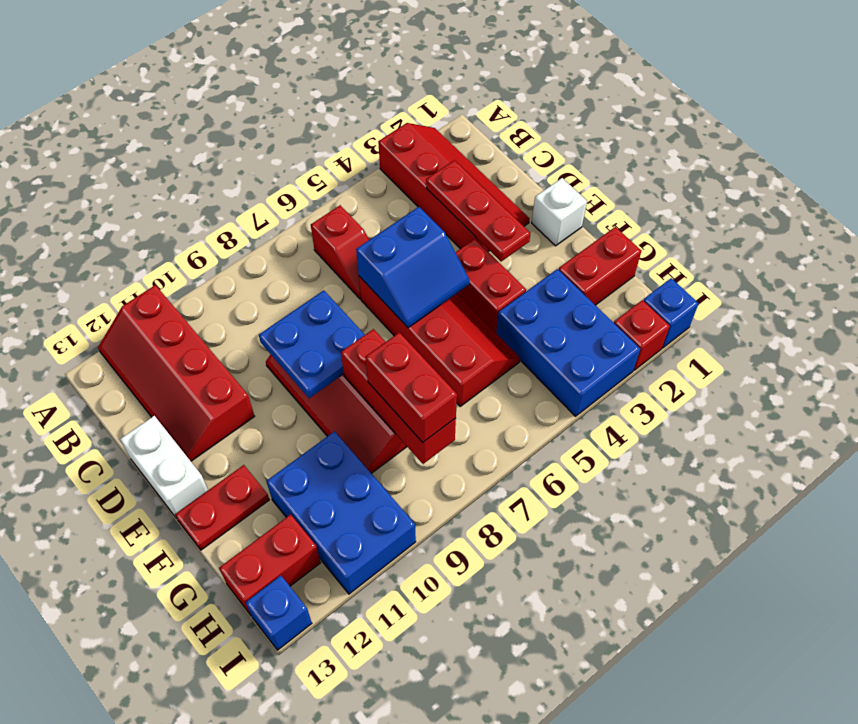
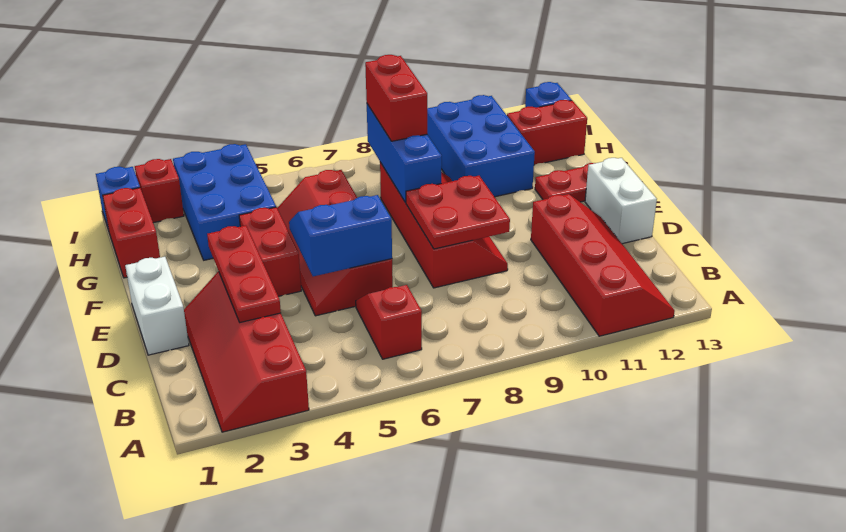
blue 2x2 plate [259,290,365,398] -> red 2x2 plate [406,176,510,249]
white 1x1 brick [532,178,587,246] -> white 1x2 brick [125,257,189,355]
red 1x3 brick [341,329,456,464] -> blue 1x3 brick [367,104,442,203]
red 1x2 brick [559,227,641,305] -> red 1x2 brick turned to [103,188,160,278]

